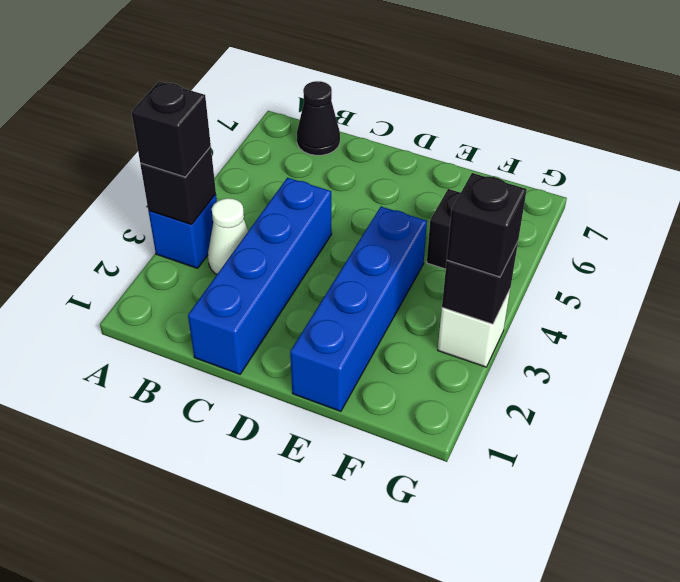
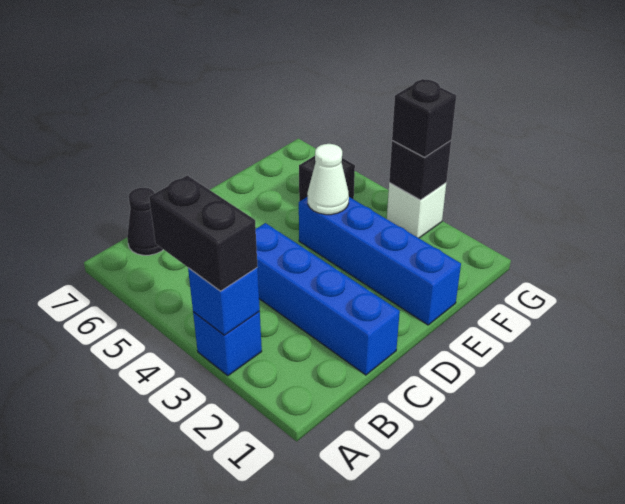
black 1x1 brick [140,146,216,225] -> blue 1x1 brick [188,268,260,335]
black 1x1 brick [131,81,211,177] -> black 1x2 brick [149,175,257,291]
white 1x1 cone [208,198,248,274] -> white 1x1 cone moved to [307,144,349,215]

